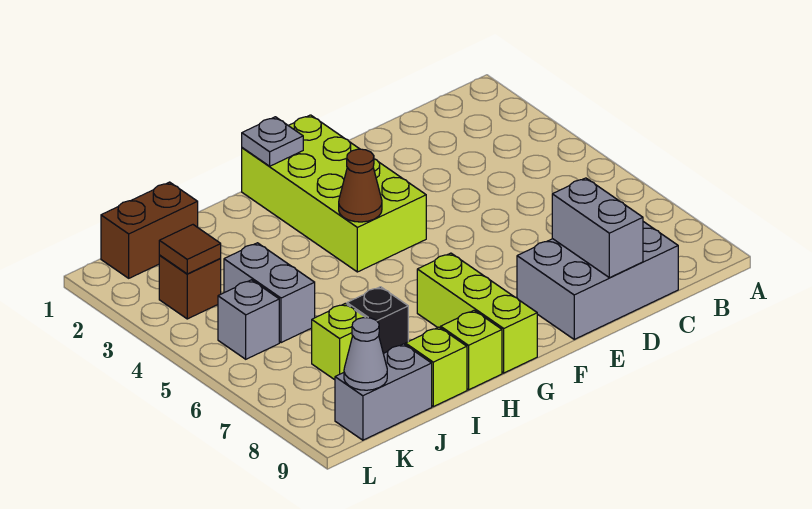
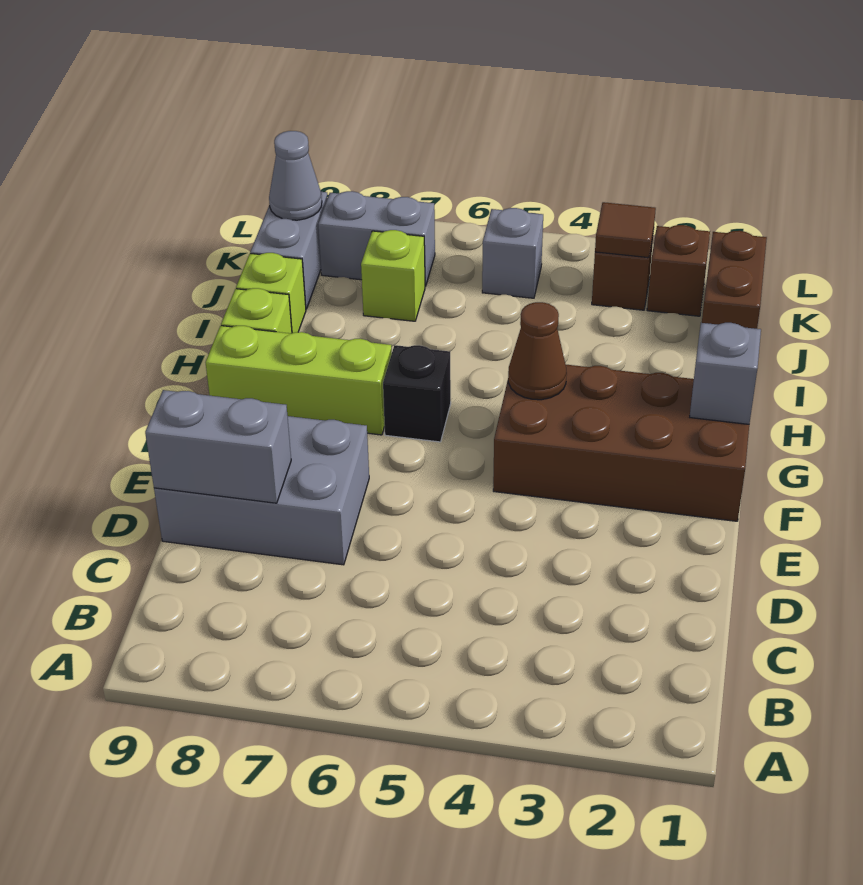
grey 2x3 brick [517,222,678,339] -> grey 2x3 brick turned to [154,416,369,565]
lime 2x4 brick [242,115,426,272] -> brown 2x4 brick [493,365,749,521]
grey 1x1 plate [242,117,303,166] -> grey 1x1 brick [690,323,761,424]
black 1x1 brick [347,287,408,353] -> black 1x1 brick moved to [383,345,451,442]
grey 1x2 brick [224,243,315,343] -> grey 1x2 brick moved to [318,191,435,286]
none -> brown 1x1 brick [647,225,710,316]

